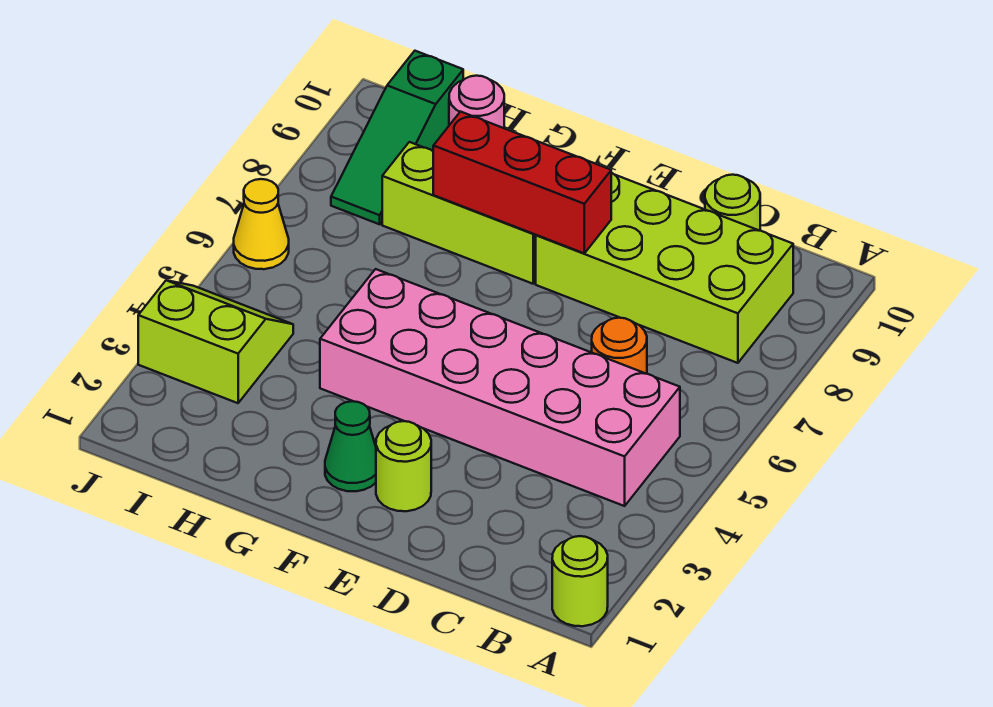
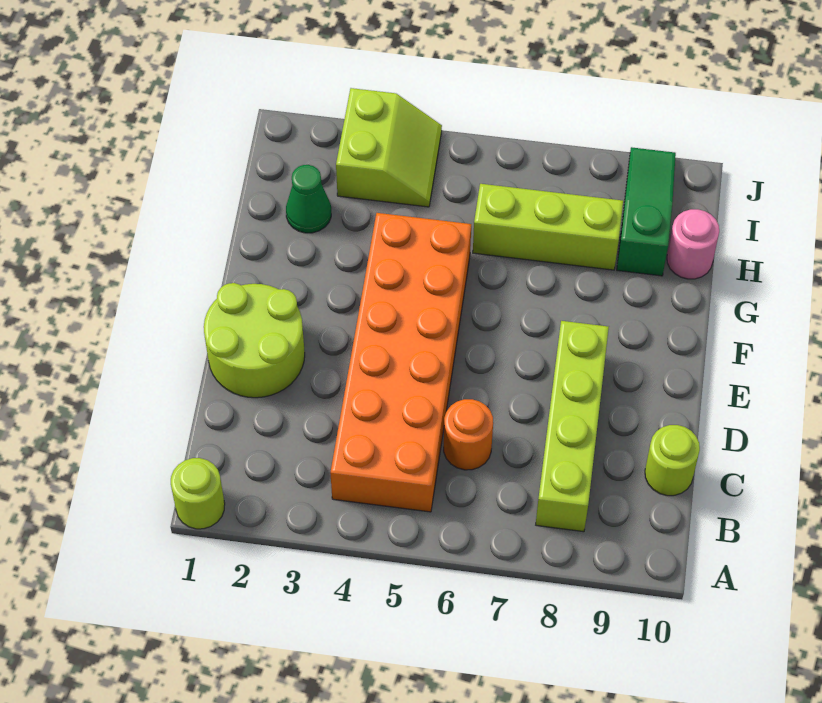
pink 2x6 brick [320,269,680,506] -> orange 2x6 brick [330,213,471,512]
lime 2x4 brick [536,173,793,363] -> lime 1x4 brick [536,321,609,532]
lime 1x1 round brick [376,421,431,511] -> lime 2x2 round brick [204,283,305,398]
red 1x3 brick [433,112,611,253] -> none
green 1x1 cone [325,401,376,491] -> green 1x1 cone moved to [286,165,331,233]
lime 1x3 brick [382,142,536,284] -> lime 1x3 brick turned to [473,184,623,270]
green 1x3 slope [331,51,463,224] -> green 1x3 slope turned to [617,147,676,276]
yellow 1x1 cone [234,179,289,269] -> none

